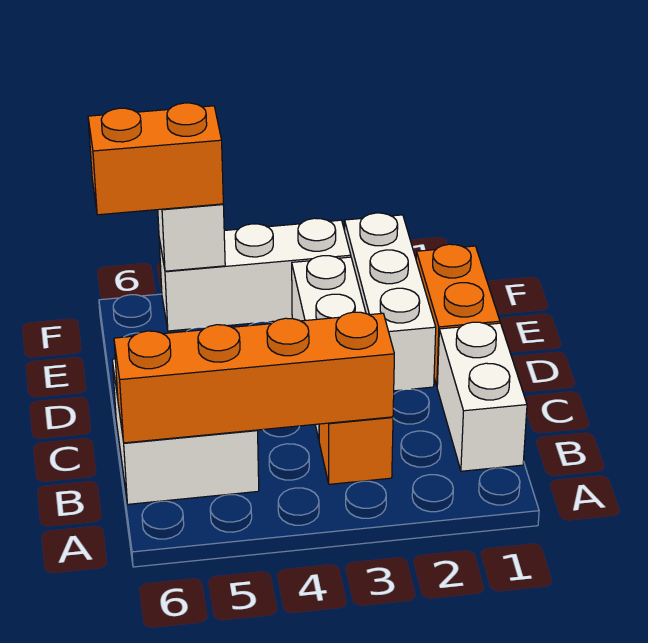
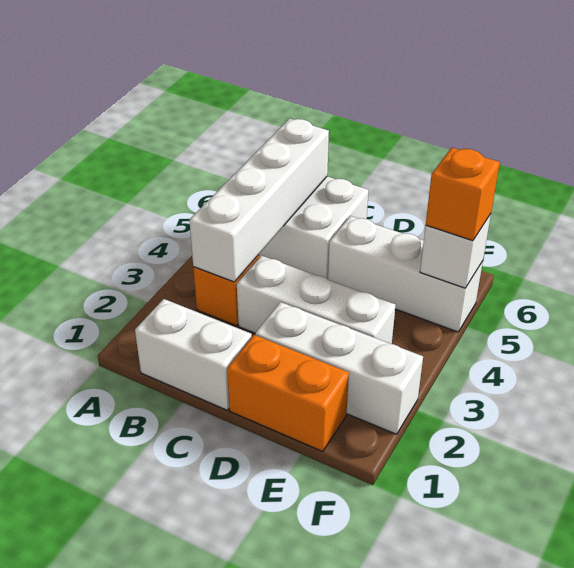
orange 1x4 brick [114,312,394,443] -> white 1x4 brick [189,119,329,282]
white 1x3 brick [159,218,351,331] -> white 1x3 brick turned to [328,216,483,332]
orange 1x2 brick [88,103,223,215] -> orange 1x1 brick [426,148,500,241]

